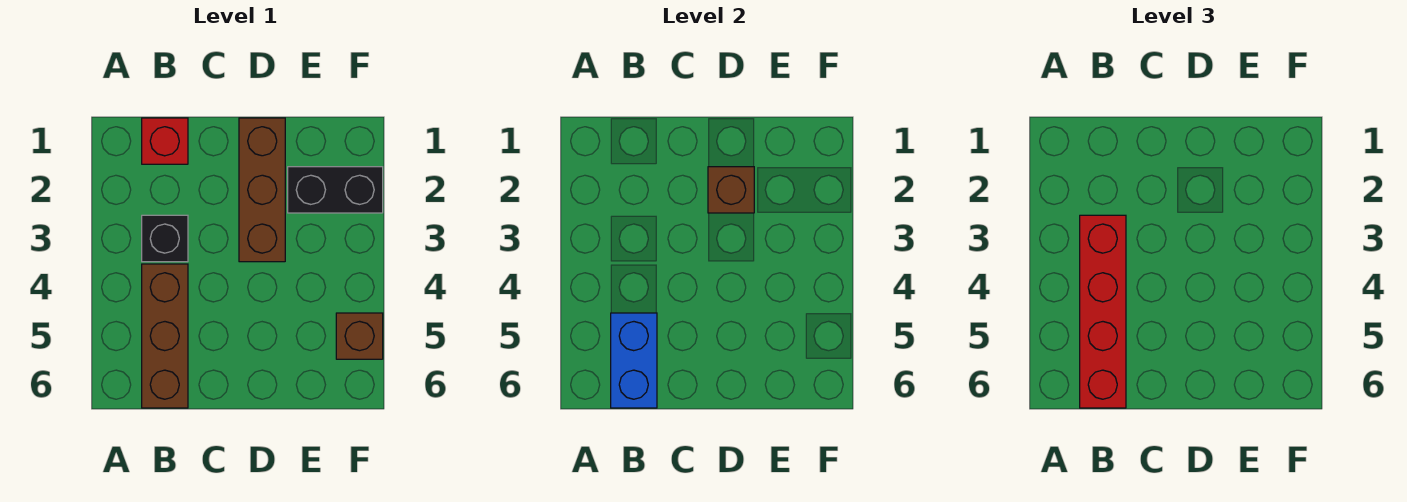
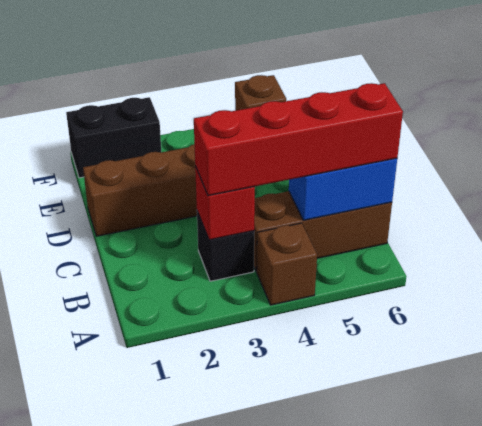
red 1x1 brick [142,118,188,164] -> red 1x1 brick moved to [195,166,255,240]
brown 1x1 brick [708,167,754,213] -> brown 1x1 brick moved to [257,223,317,305]
black 1x2 brick [288,167,383,213] -> black 1x2 brick turned to [66,97,161,178]

